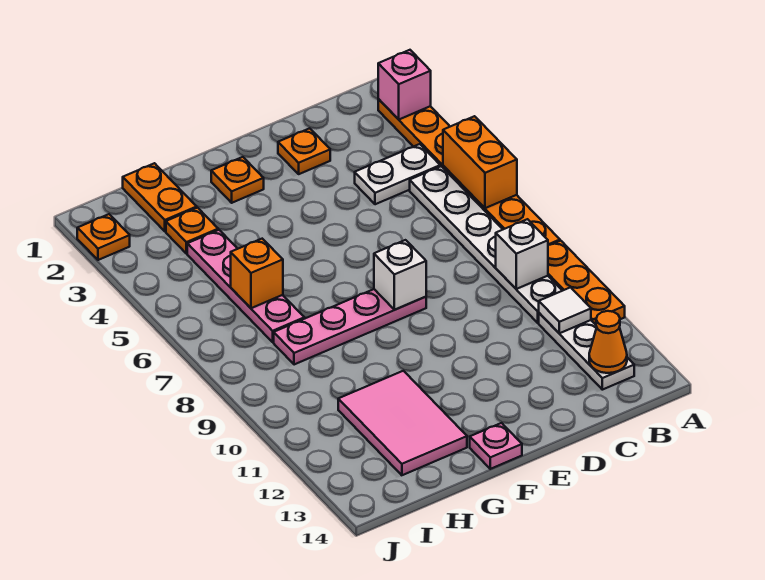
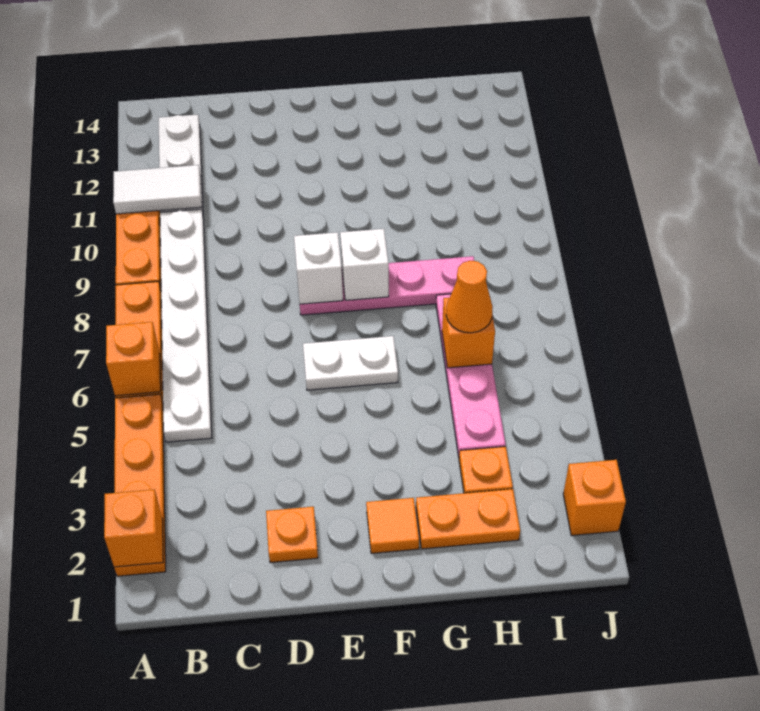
pink 1x1 brick [378,50,431,119] -> orange 1x1 brick [104,490,163,567]
orange 1x2 brick [443,116,517,208] -> orange 1x1 brick [106,322,161,396]
white 1x2 plate [355,144,440,204] -> white 1x2 plate moved to [303,336,398,390]
white 1x1 brick [496,219,548,289] -> white 1x1 brick moved to [340,229,389,300]
white 1x1 tile [539,287,591,333] -> white 1x2 tile [113,165,202,214]
orange 1x1 cone [589,311,627,373] -> orange 1x1 cone moved to [446,261,493,333]
orange 1x1 plate [211,157,264,203] -> orange 1x1 tile [366,498,419,553]
pink 1x1 plate [470,423,522,469] -> none
pink 2x3 tile [338,371,467,475] -> none
orange 1x2 plate [123,163,197,231] -> orange 1x2 plate turned to [416,489,520,549]
orange 1x1 plate [77,214,130,260] -> orange 1x1 brick [563,460,626,536]

